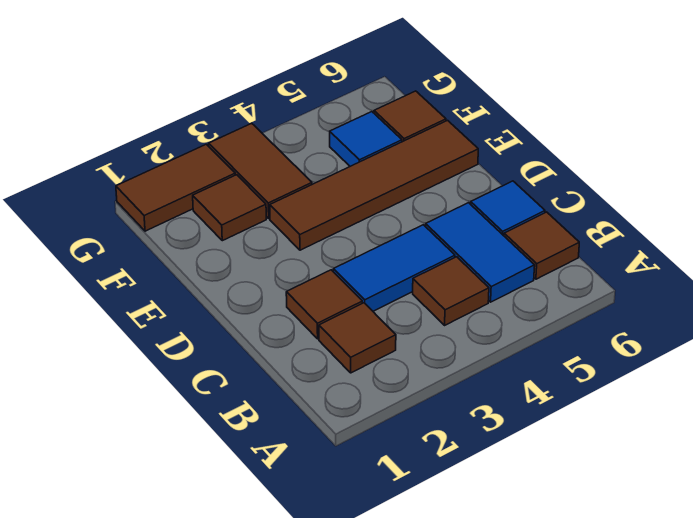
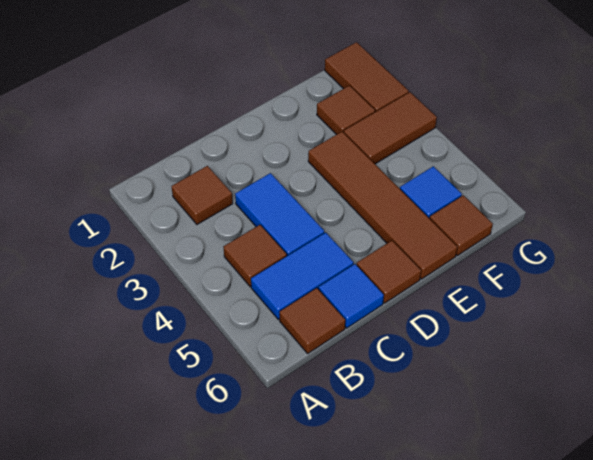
brown 1x1 tile [286,270,362,339] -> brown 1x1 tile moved to [357,241,421,303]

